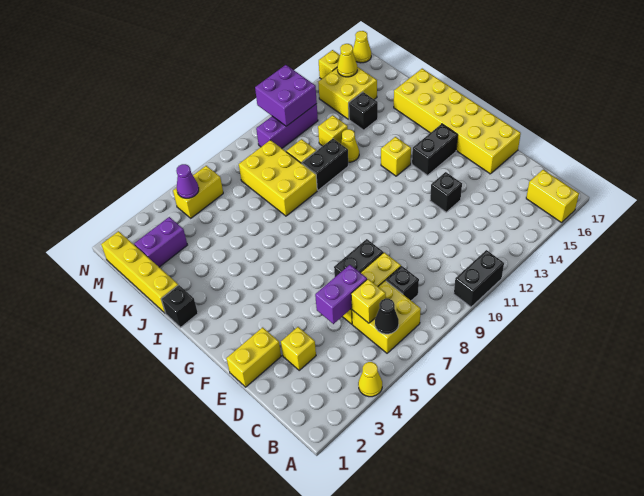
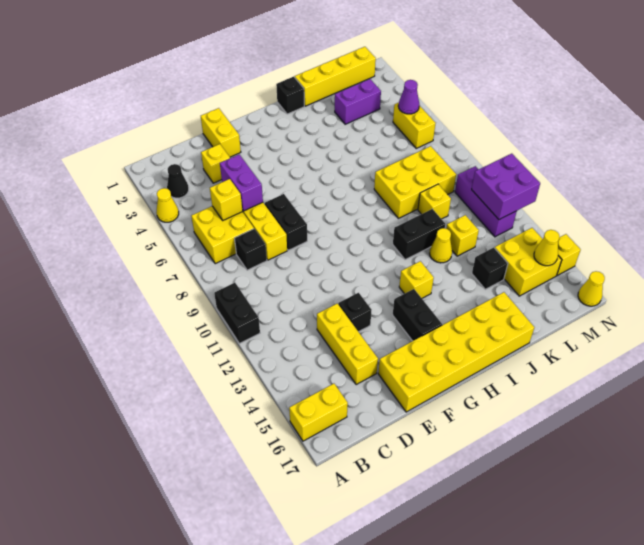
black 1x1 cone [375,299,399,334] -> black 1x1 cone moved to [167,164,189,198]
none -> yellow 1x3 brick [317,304,378,385]
black 1x2 brick [302,139,348,190] -> black 1x2 brick turned to [393,209,445,260]
purple 1x2 brick [134,217,187,267] -> purple 1x2 brick turned to [335,79,381,124]

